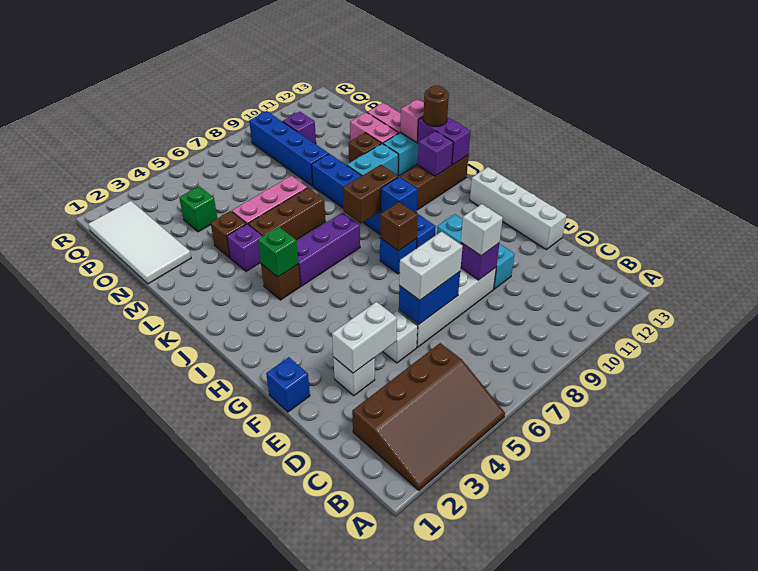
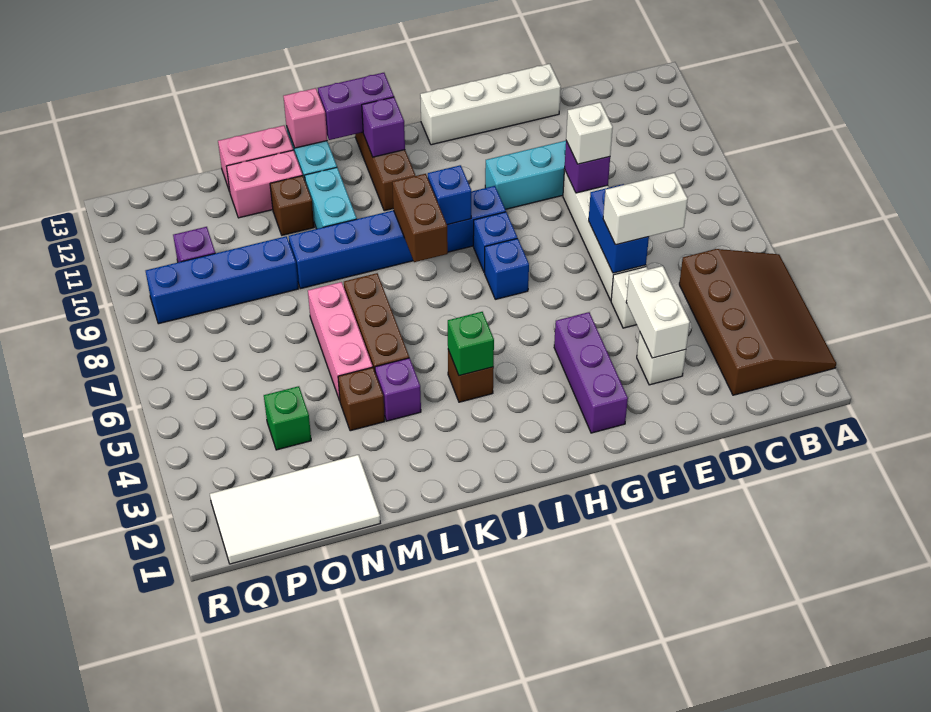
white 1x2 brick [399,231,463,300] -> white 1x2 brick turned to [603,173,688,245]
blue 1x1 brick [266,357,310,412] -> blue 1x1 brick moved to [485,238,529,299]
brown 1x1 brick [380,202,418,251] -> none
purple 1x3 brick [296,213,360,286] -> purple 1x3 brick moved to [554,312,628,433]
brown 1x1 round brick [424,86,449,126] -> none

